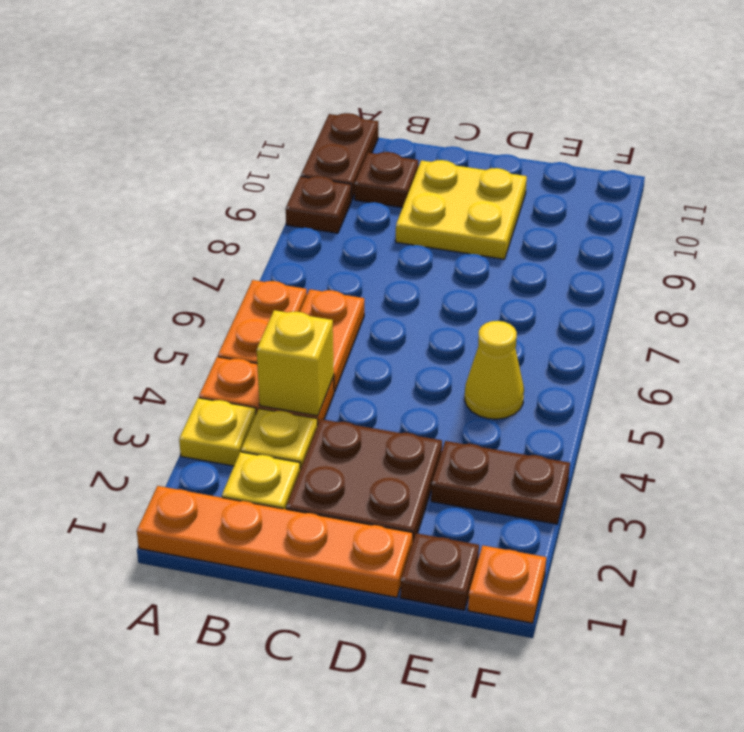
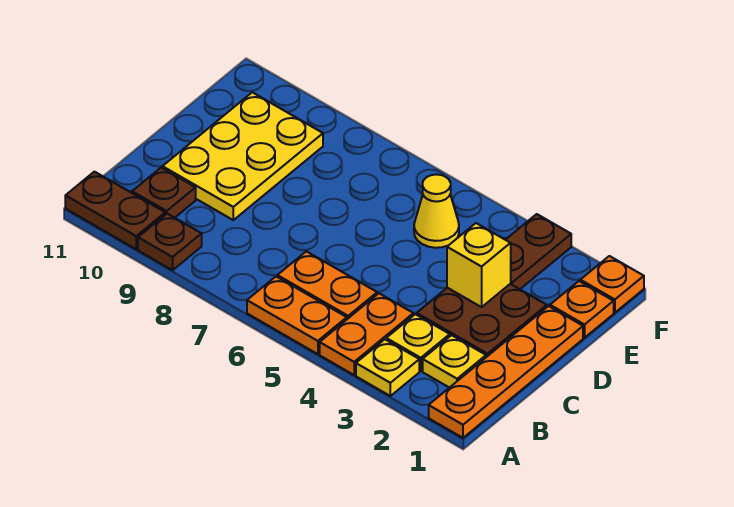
yellow 1x1 brick [257,310,334,416] -> yellow 1x1 brick moved to [447,223,511,307]
yellow 2x2 plate [396,160,527,259] -> yellow 2x3 plate [163,92,323,220]
brown 1x1 plate [400,533,479,610] -> orange 1x1 plate [550,281,614,338]

